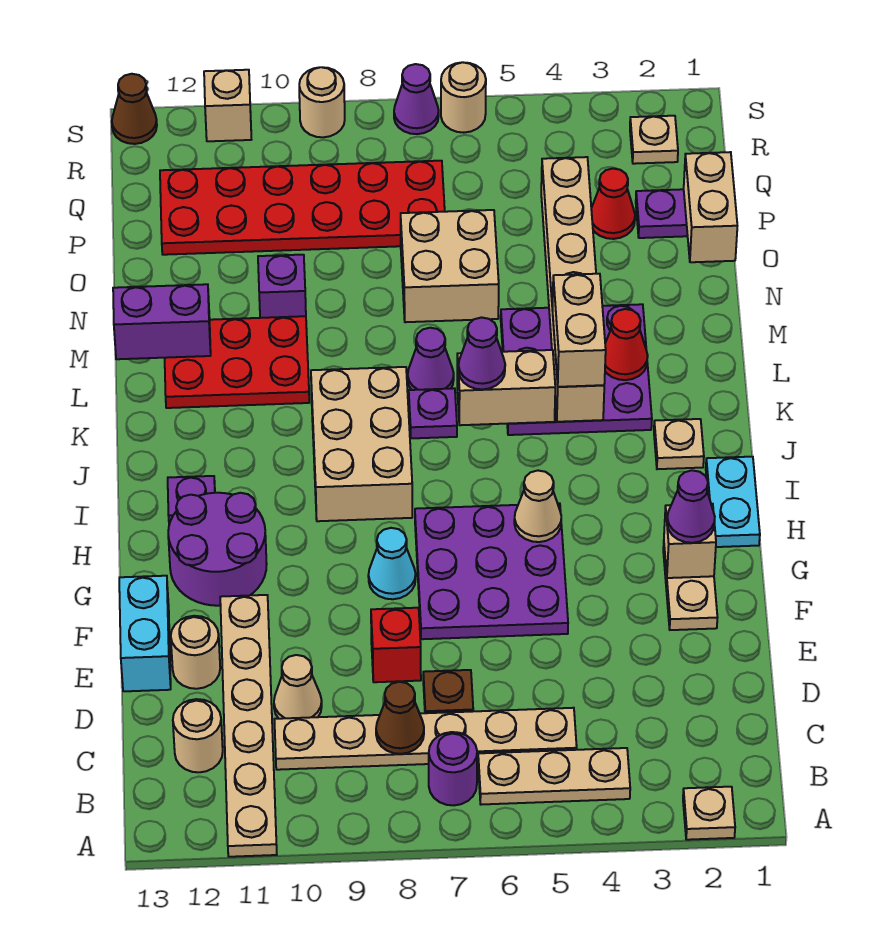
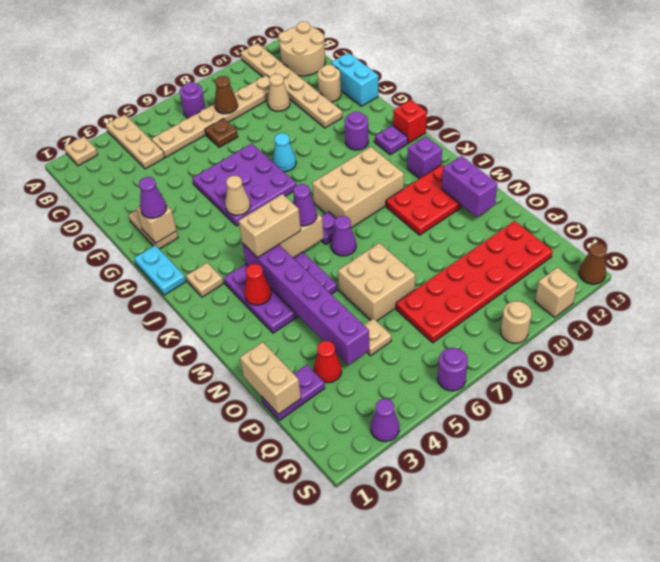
tan 1x3 plate [478,748,630,805] -> tan 1x3 plate turned to [106,115,165,169]
tan 1x1 round brick [173,699,223,772] -> tan 2x2 round brick [278,22,325,76]
red 1x1 brick [371,608,421,682] -> red 1x1 brick moved to [393,100,427,143]
purple 2x2 round brick [168,493,267,606] -> purple 1x1 round brick [345,112,368,150]
tan 2x3 brick [311,367,412,521] -> tan 2x3 brick turned to [312,147,404,228]
tan 1x6 brick [541,157,604,422] -> purple 1x6 brick [242,243,369,365]
tan 1x2 brick [552,274,606,387] -> tan 1x2 brick turned to [239,194,301,258]
purple 1x2 brick [113,284,211,359] -> purple 1x2 brick turned to [442,156,497,217]
purple 1x1 brick [258,255,306,318] -> purple 1x1 brick moved to [407,136,442,179]
tan 1x1 plate [630,116,678,164] -> tan 1x1 plate moved to [364,318,391,356]
tan 1x1 round brick [441,62,486,133] -> purple 1x1 round brick [438,348,468,391]
purple 1x1 cone [394,64,439,134] -> purple 1x1 cone moved to [371,399,399,442]

